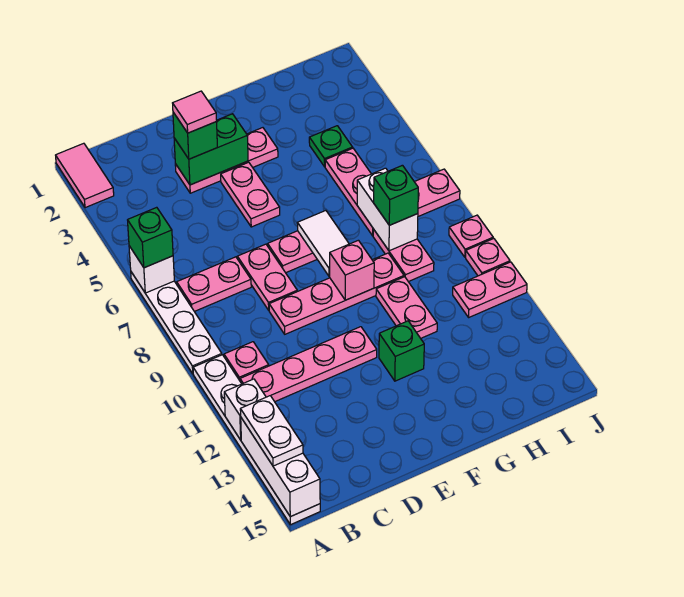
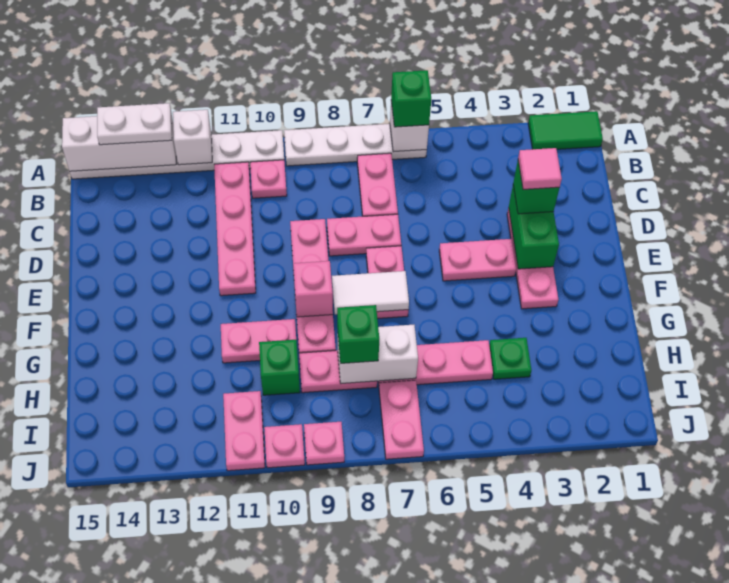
pink 1x2 tile [56,143,114,208] -> green 1x2 tile [528,111,603,149]
green 1x1 brick [379,321,424,381] -> green 1x1 brick moved to [259,340,300,395]

